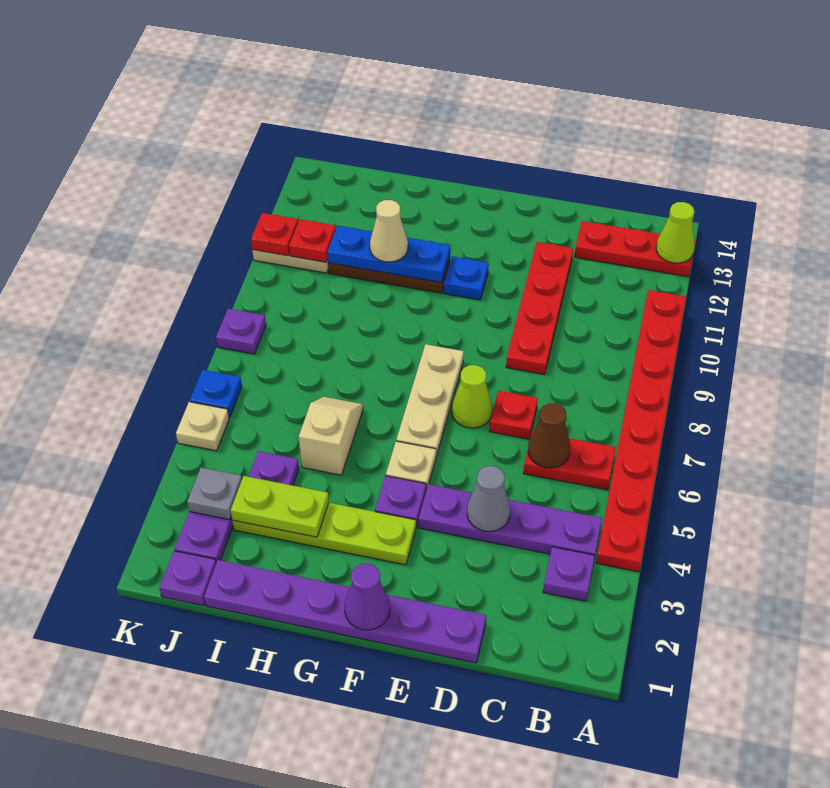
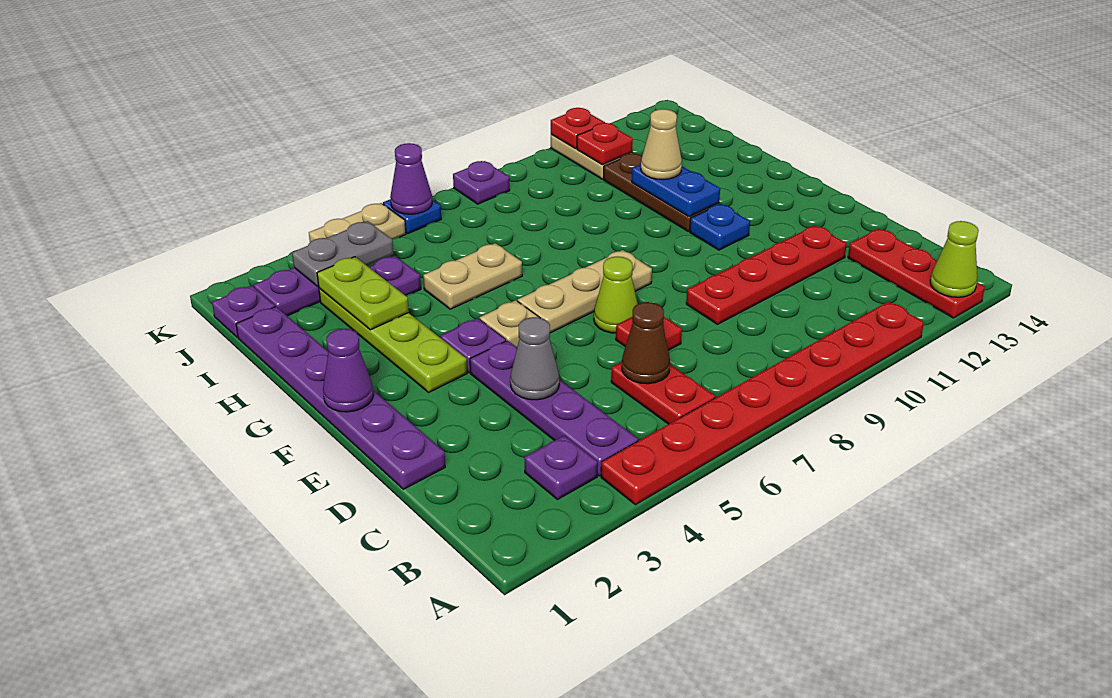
blue 1x3 plate [327,226,450,283] -> blue 1x2 plate [632,164,720,217]
tan 1x2 slope [299,397,363,475] -> tan 1x2 plate [423,243,522,309]
grey 1x1 plate [187,467,242,520] -> grey 1x2 plate [292,221,393,286]
tan 1x1 plate [176,402,229,451] -> tan 1x2 plate [309,203,406,242]
none -> purple 1x1 cone [390,143,432,214]

